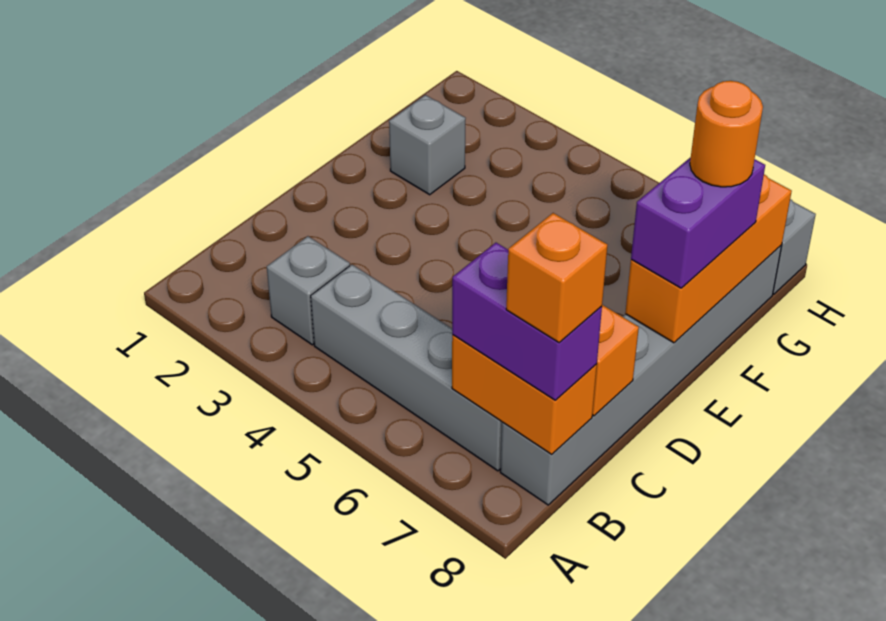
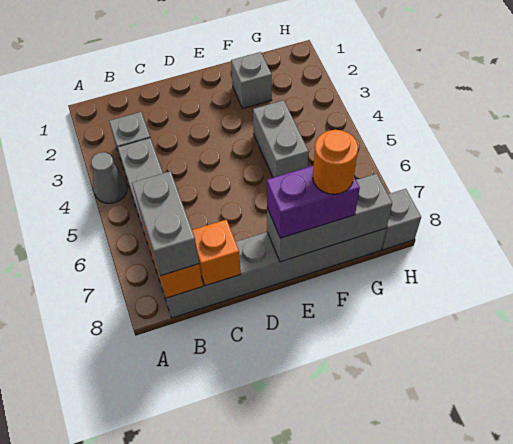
none -> grey 1x1 cone [91,152,127,203]
purple 1x2 brick [452,243,602,400] -> grey 1x2 brick [132,171,199,276]
orange 1x1 brick [506,213,607,343] -> none
orange 1x3 brick [625,174,792,343] -> grey 1x3 brick [267,174,392,262]
none -> grey 1x2 brick [253,100,309,178]

